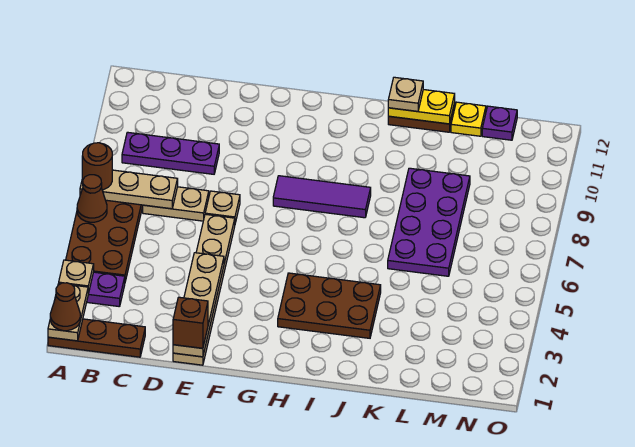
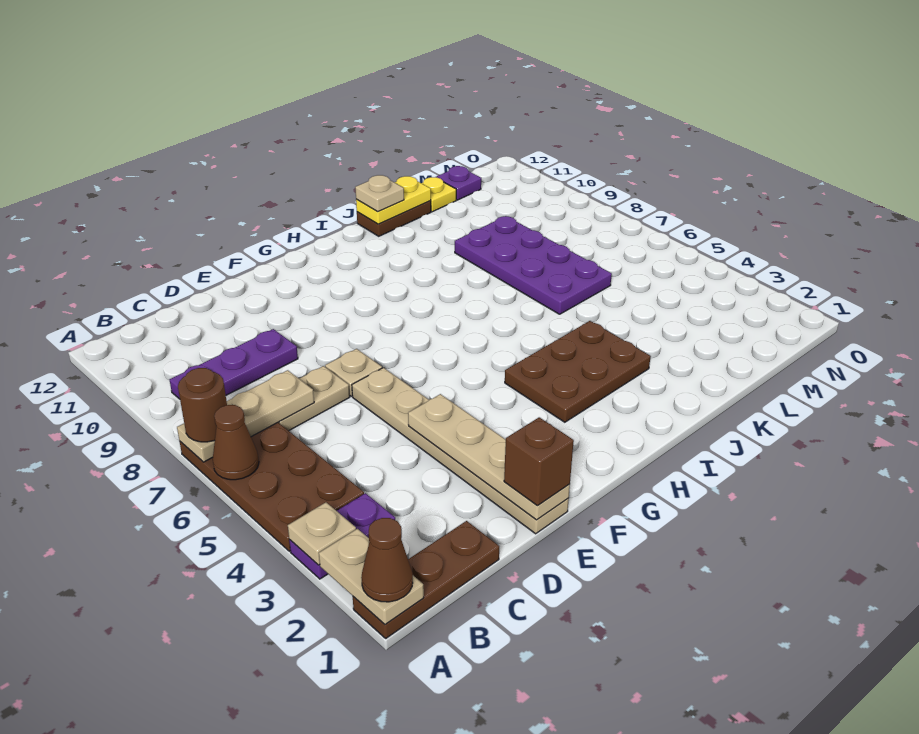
purple 1x3 tile [273,176,371,218] -> none

